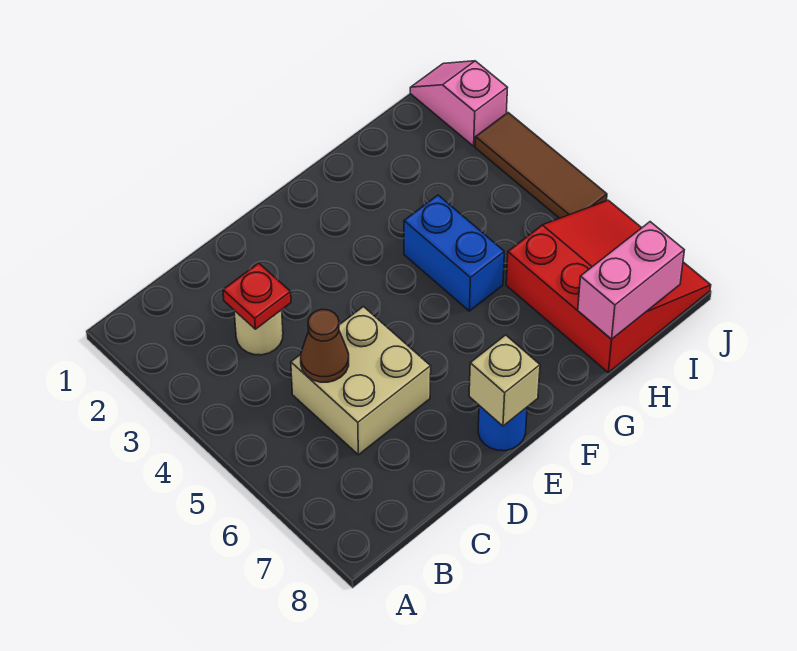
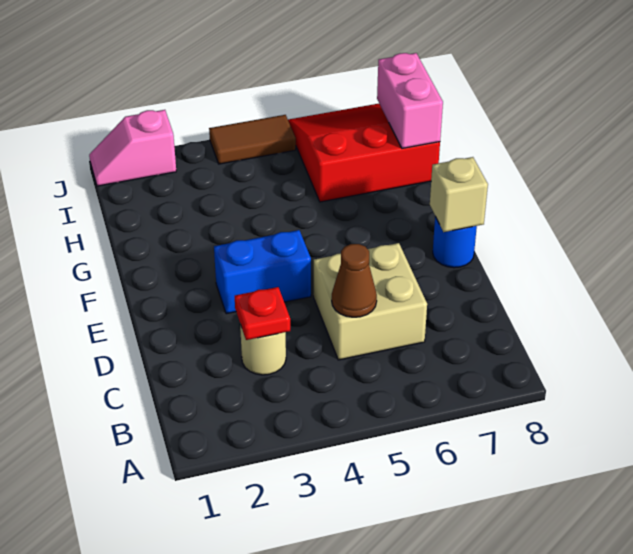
blue 1x2 brick [404,195,504,311] -> blue 1x2 brick moved to [214,230,311,314]
brown 1x3 tile [475,113,607,218] -> brown 1x2 tile [209,115,296,164]

